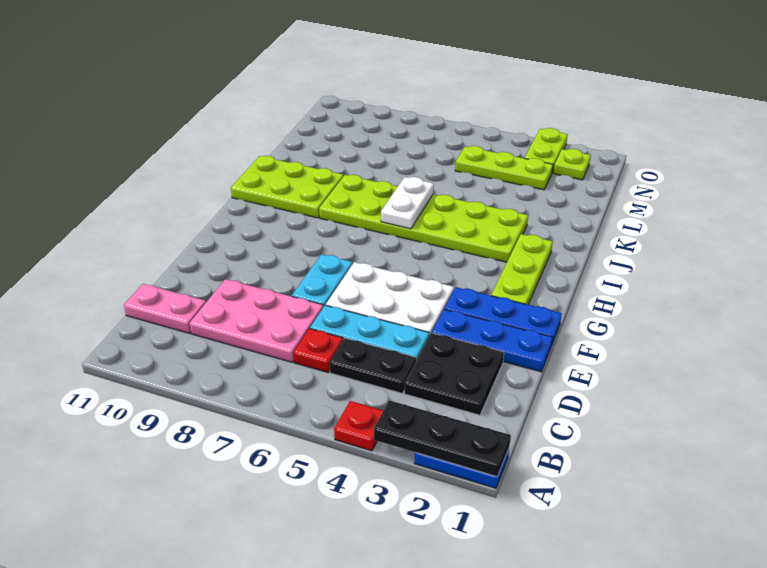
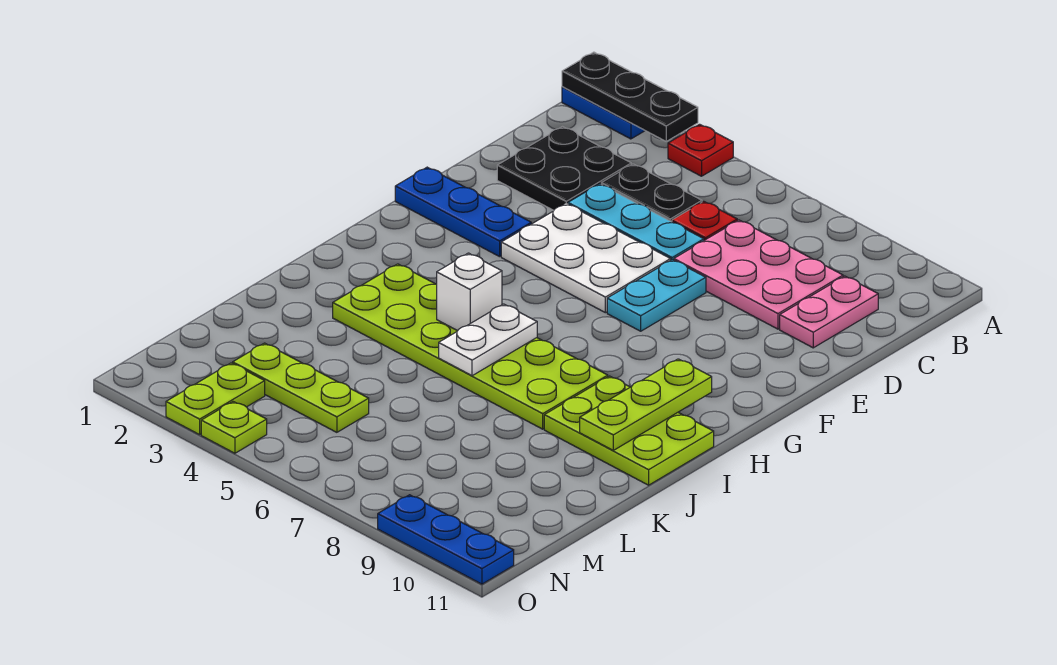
pink 1x2 plate [124,284,206,333] -> pink 1x2 plate turned to [780,276,878,348]
blue 1x3 plate [432,310,552,372] -> blue 1x3 plate moved to [378,495,514,584]
lime 1x3 plate [491,234,553,305] -> lime 1x3 plate moved to [580,359,712,450]
none -> white 1x1 brick [437,253,502,331]
lime 1x1 plate [554,149,591,180] -> lime 1x1 plate moved to [201,402,267,453]

